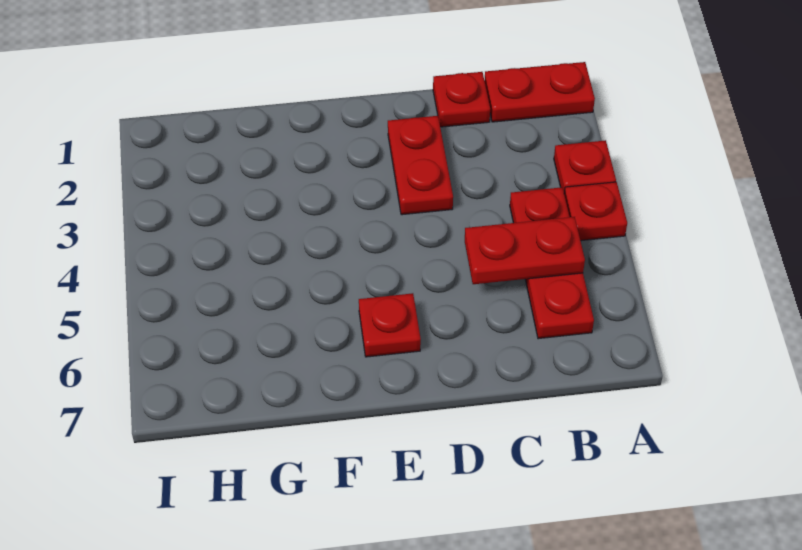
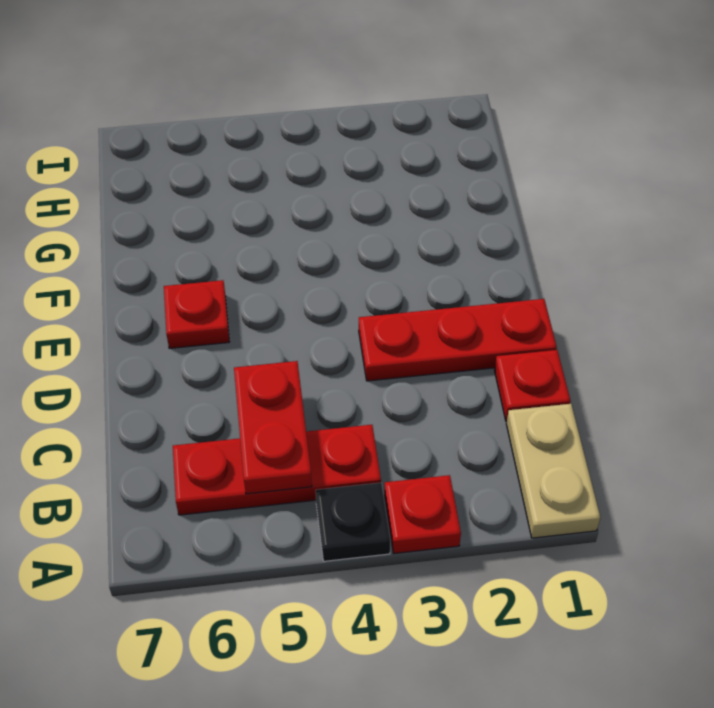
red 1x2 plate [484,62,595,122] -> tan 1x2 plate [506,404,600,538]
red 1x1 plate [564,182,627,241] -> black 1x1 plate [316,483,391,561]
red 1x2 plate [388,116,453,215] -> red 1x3 plate [359,299,557,381]

